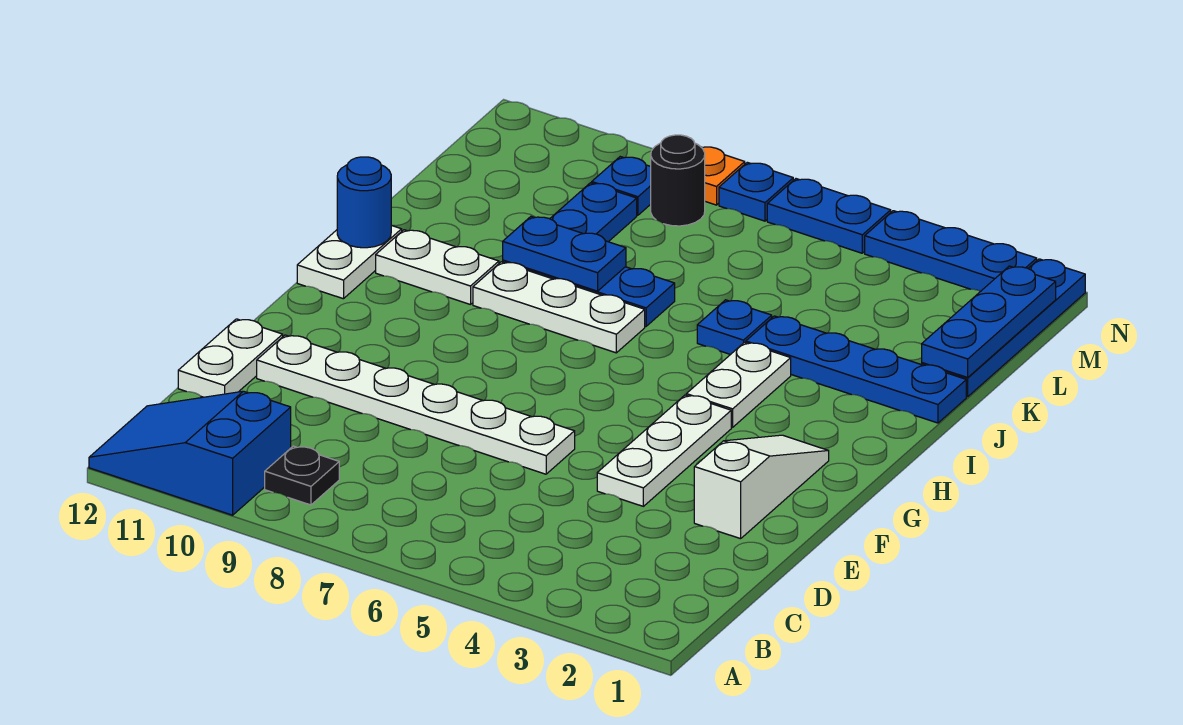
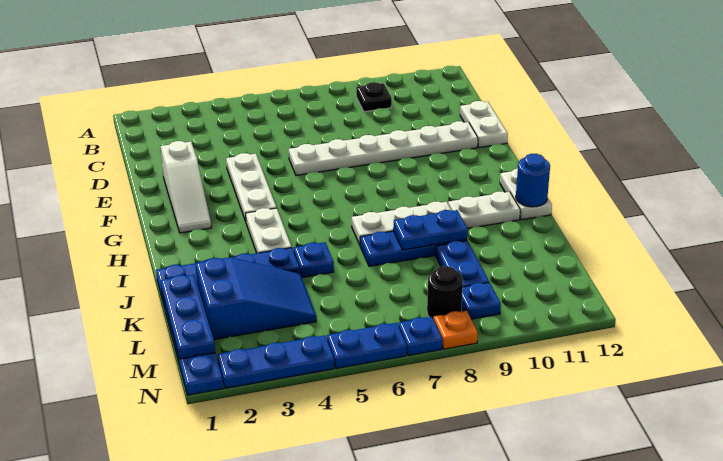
blue 2x3 slope [89,391,291,515] -> blue 2x3 slope moved to [195,257,316,339]

